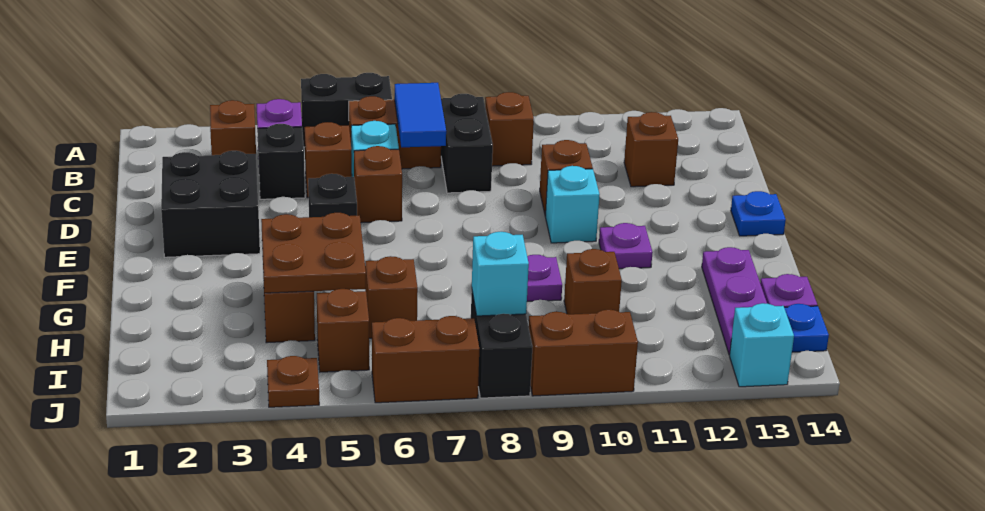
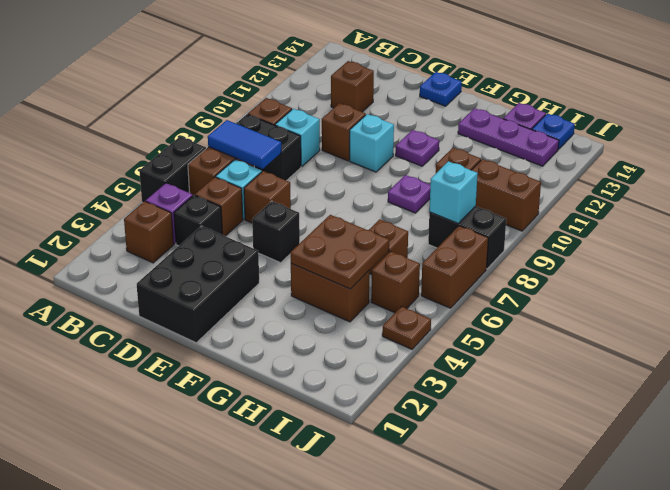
black 2x2 brick [161,151,260,257] -> black 2x3 brick [137,226,259,343]
brown 1x2 brick [529,310,638,396] -> brown 1x2 brick turned to [472,159,541,231]
cyan 1x1 brick [730,303,794,387] -> cyan 1x1 brick moved to [275,109,320,167]

